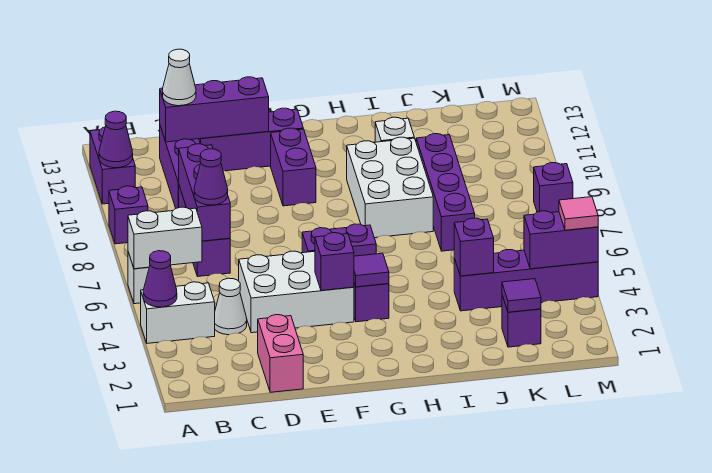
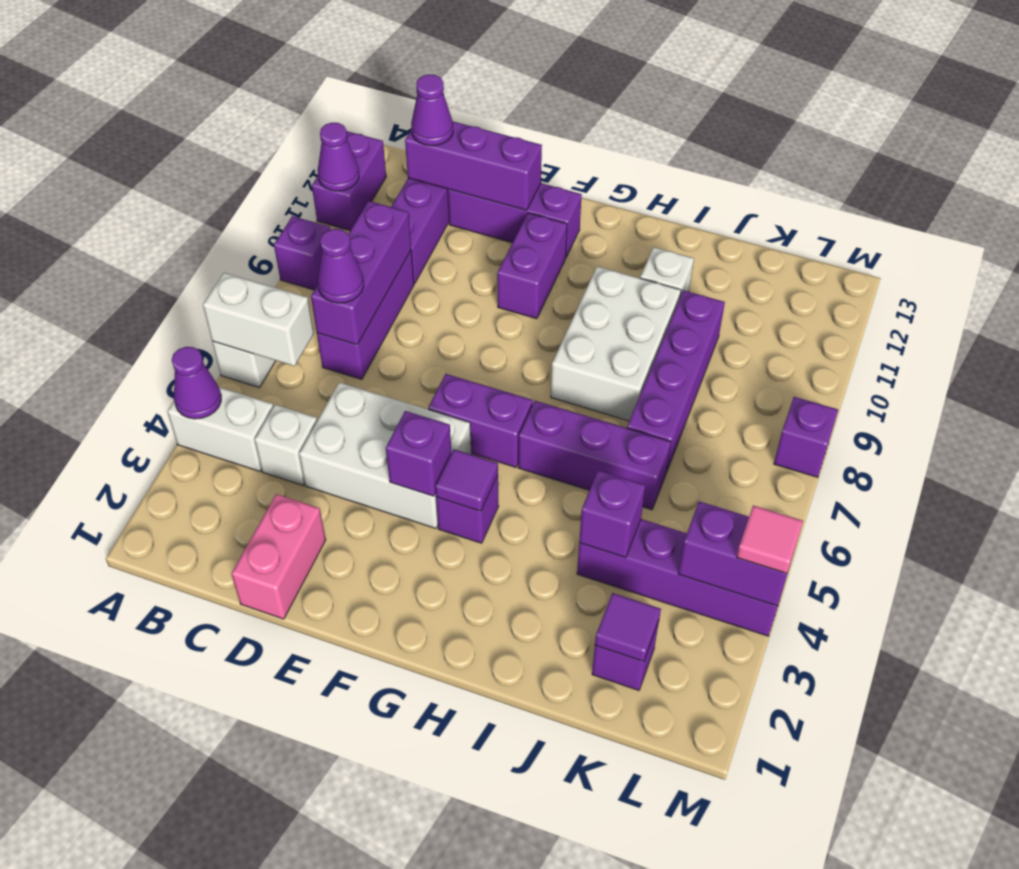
white 1x1 cone [215,278,247,335] -> white 1x1 brick [255,405,317,485]
white 1x1 cone [163,49,196,106] -> purple 1x1 cone [411,74,453,146]
none -> purple 1x3 brick [518,401,671,510]

